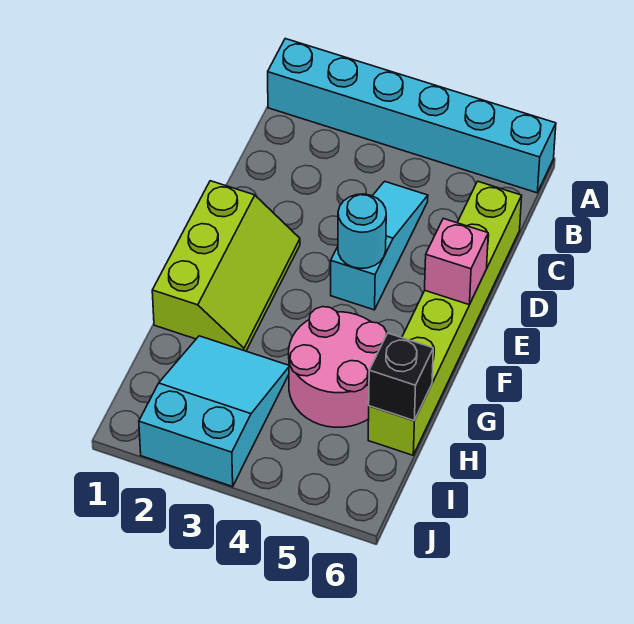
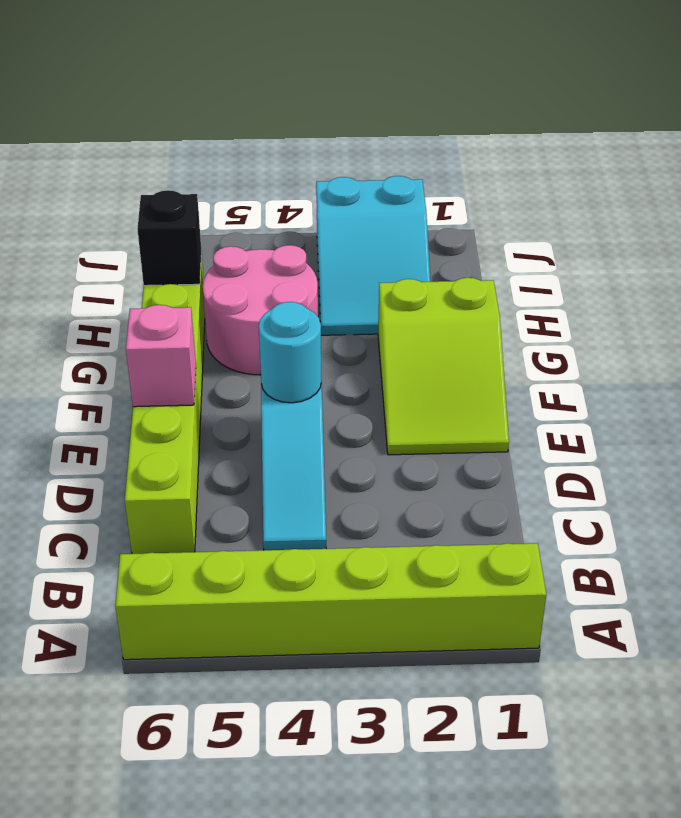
cyan 1x6 brick [268,39,556,193] -> lime 1x6 brick [115,543,546,660]
lime 2x3 slope [152,181,300,351] -> lime 2x3 slope turned to [378,278,509,455]

